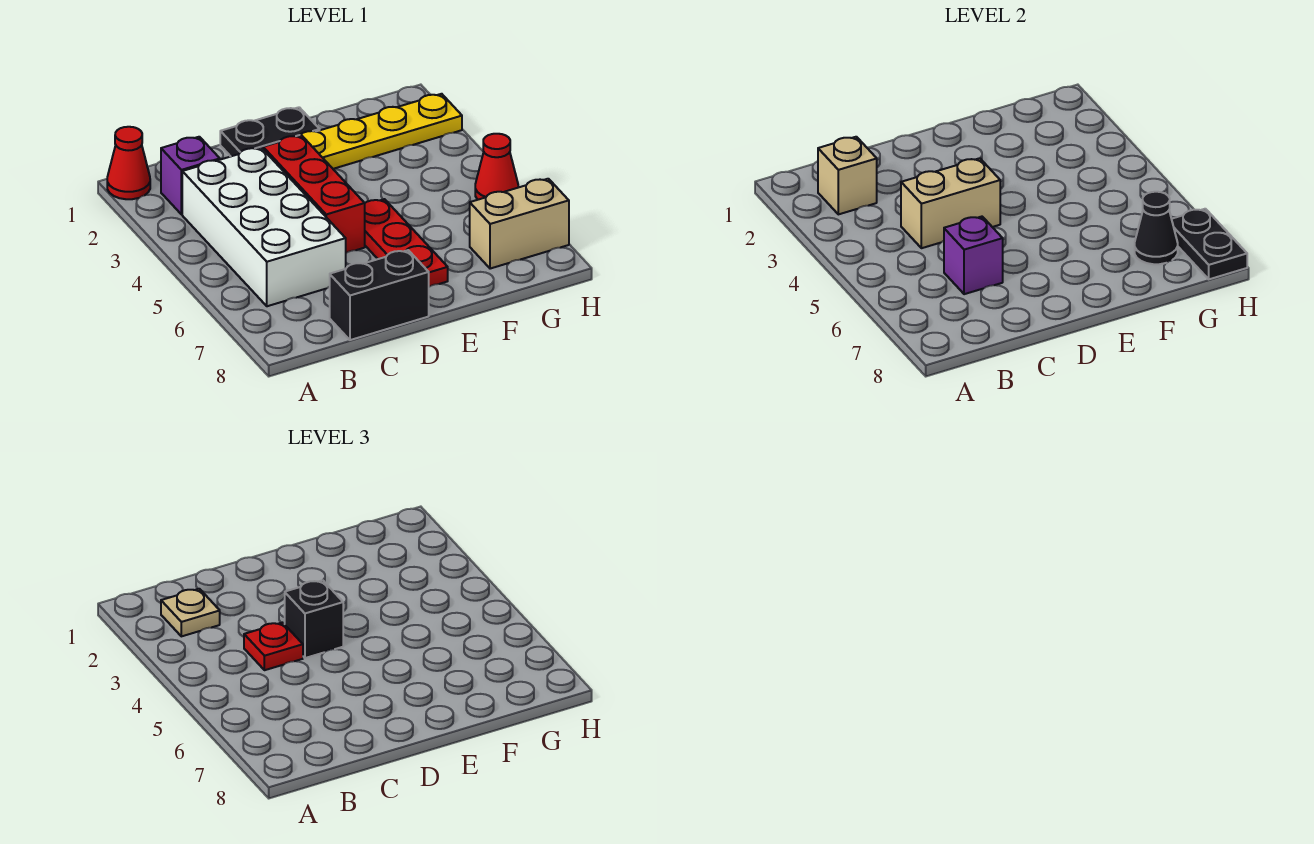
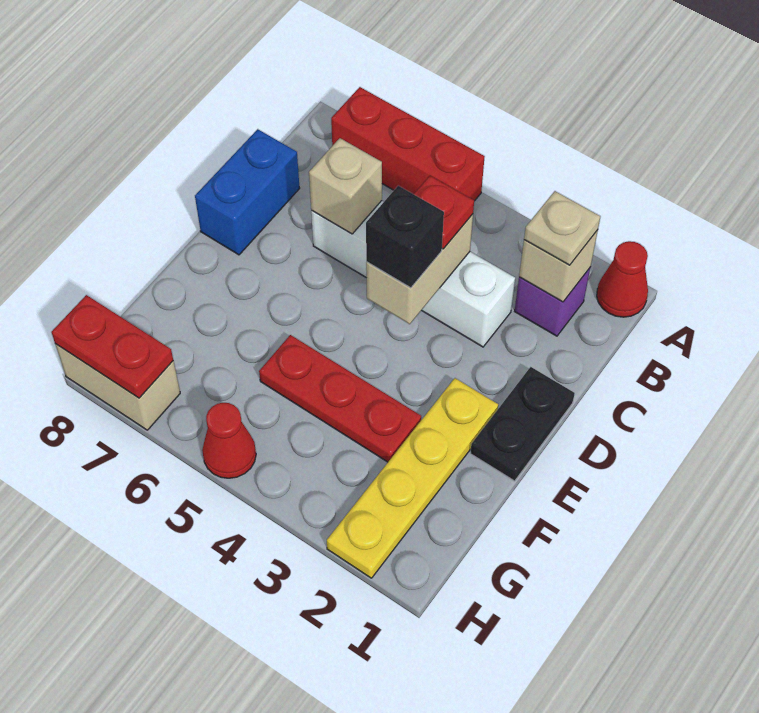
white 2x4 brick [182,148,346,306] -> white 1x4 brick [311,201,515,347]
purple 1x1 brick [944,217,1003,294] -> tan 1x1 brick [309,138,382,234]
black 1x2 brick [330,250,429,340] -> blue 1x2 brick [195,129,300,255]
red 1x3 brick [263,135,365,253] -> red 1x3 brick moved to [331,87,485,201]
red 1x3 plate [365,199,448,287] -> red 1x3 plate moved to [259,335,421,462]
tan 1x2 brick [470,179,569,269] -> tan 1x2 brick turned to [55,344,180,430]
black 1x1 cone [1135,192,1178,264] -> none
black 1x2 plate [1172,209,1247,279] -> red 1x2 plate [51,295,173,398]

